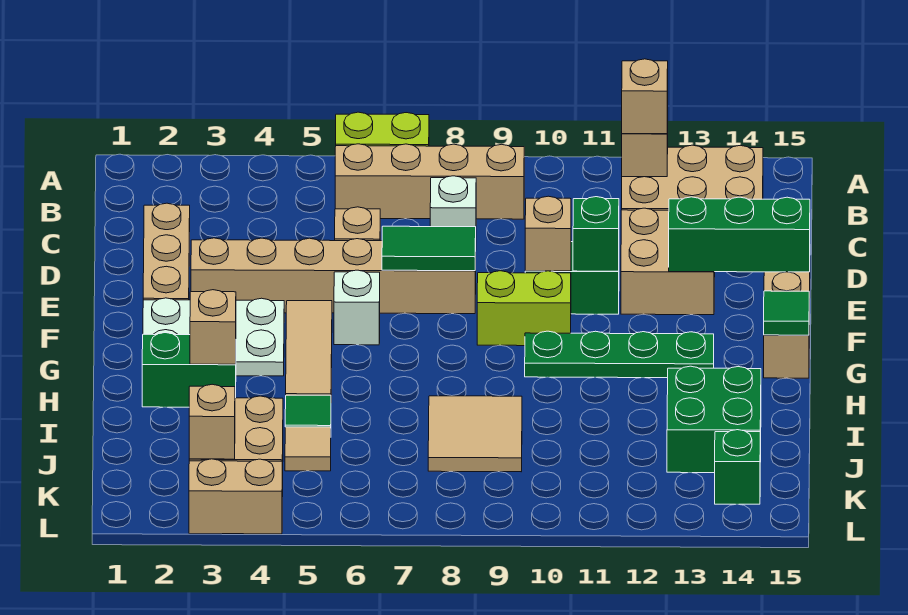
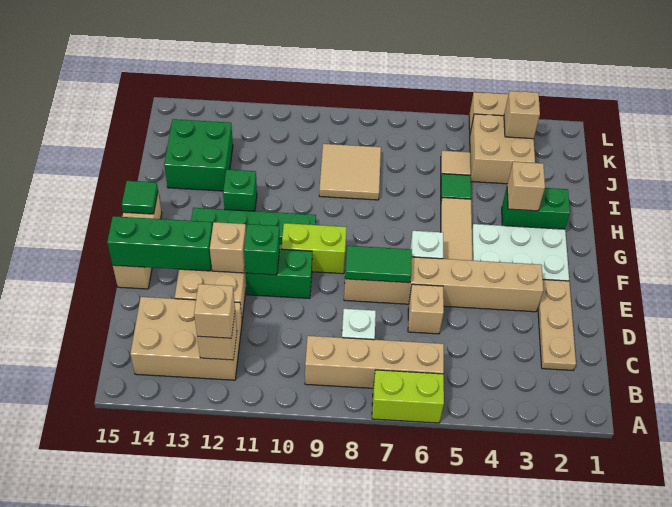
tan 1x1 brick [525,196,571,271] -> tan 1x1 brick moved to [210,222,246,273]
green 1x1 brick [715,430,760,504] -> green 1x1 brick moved to [223,170,257,211]

